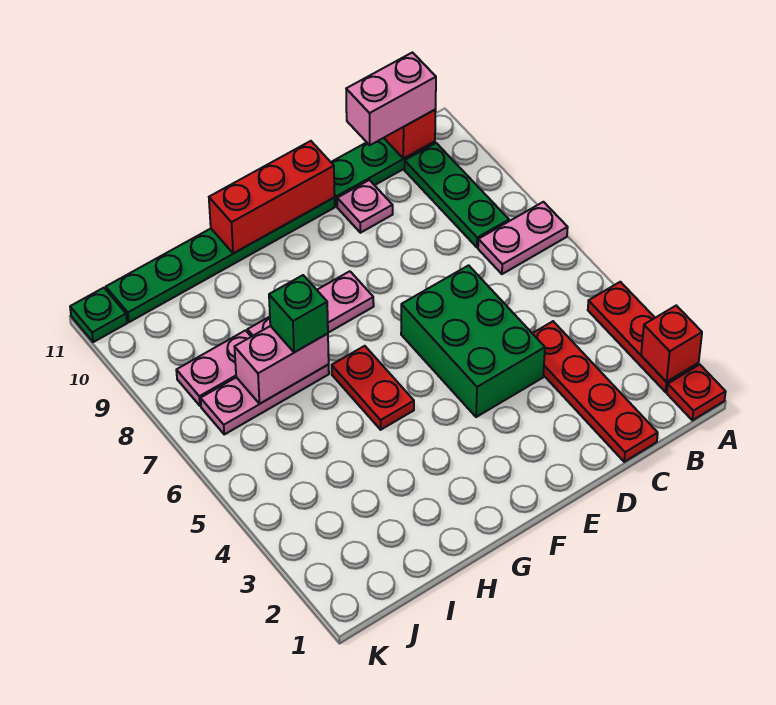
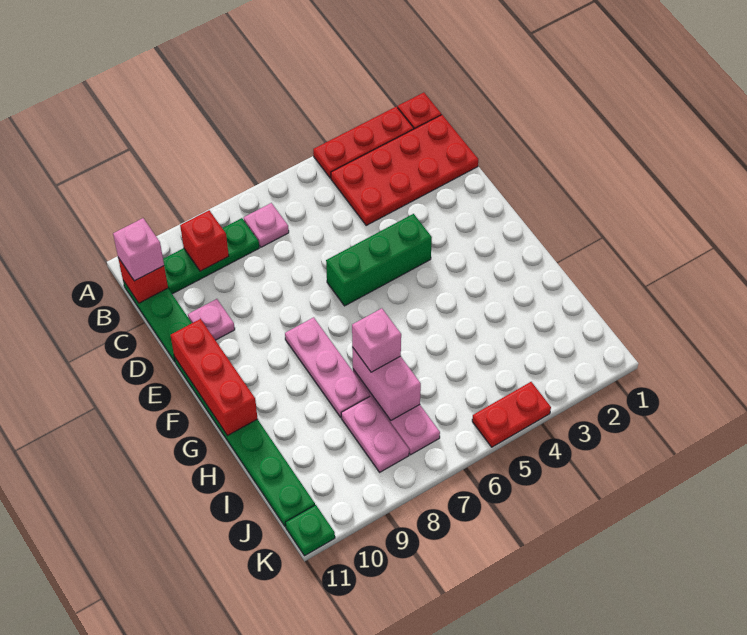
red 1x1 brick [641,306,702,382] -> red 1x1 brick moved to [180,210,229,271]
pink 1x2 plate [478,202,568,274] -> pink 1x1 plate [244,203,289,247]
pink 1x2 brick [346,52,436,145] -> pink 1x1 brick [113,218,164,281]
red 1x4 plate [532,321,658,462] -> red 2x4 plate [331,115,478,225]
green 2x3 brick [401,265,545,417] -> green 1x3 brick [326,214,432,306]
red 1x2 plate [332,346,414,430] -> red 1x2 plate moved to [472,382,551,447]
green 1x1 brick [269,275,328,352] -> pink 1x1 brick [352,308,401,372]

